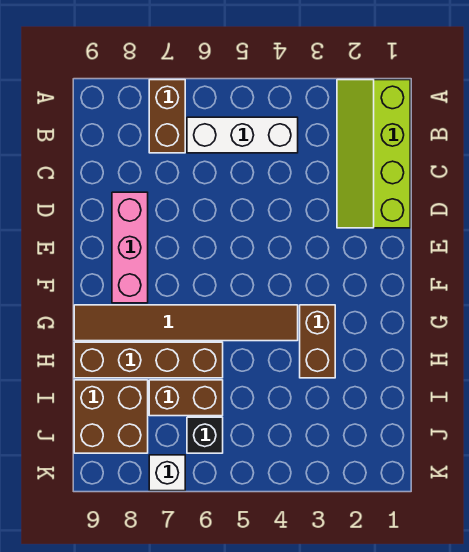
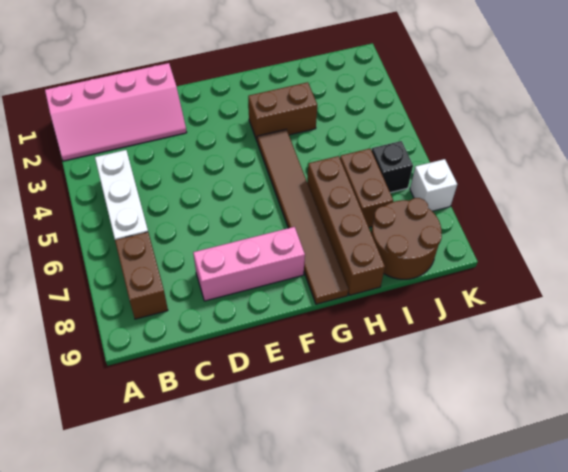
lime 2x4 slope [337,80,410,228] -> pink 2x4 slope [45,63,187,161]
brown 1x2 brick [149,80,185,153] -> brown 1x2 brick turned to [115,232,168,319]
brown 2x2 brick [74,380,148,453] -> brown 2x2 round brick [371,198,442,279]

